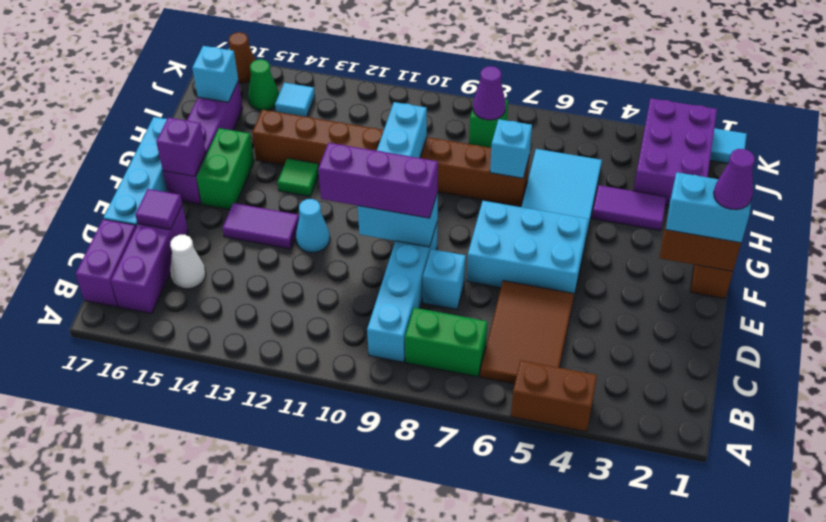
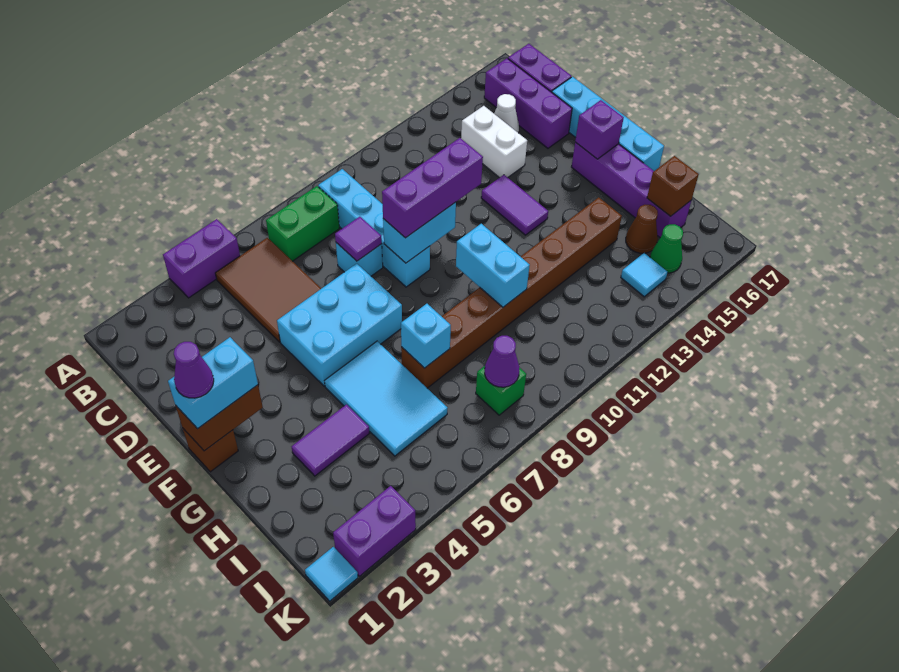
brown 1x2 brick [511,360,597,432] -> purple 1x2 brick [163,219,240,298]
none -> white 1x2 brick [461,106,527,178]
purple 1x1 tile [135,189,182,230] -> purple 1x1 tile moved to [335,217,382,261]
cyan 1x1 cone [296,199,330,253] -> none
purple 1x2 tile [223,203,299,249] -> purple 1x2 tile turned to [481,175,548,235]
green 1x2 brick [197,128,254,210] -> none
green 1x1 tile [278,158,319,196] -> none
purple 2x3 brick [633,98,717,205] -> purple 1x2 brick [333,486,416,576]
cyan 1x1 brick [192,46,238,102] -> brown 1x1 brick [647,156,699,216]
brown 1x1 cone [229,32,255,83] -> brown 1x1 cone moved to [626,205,658,253]

